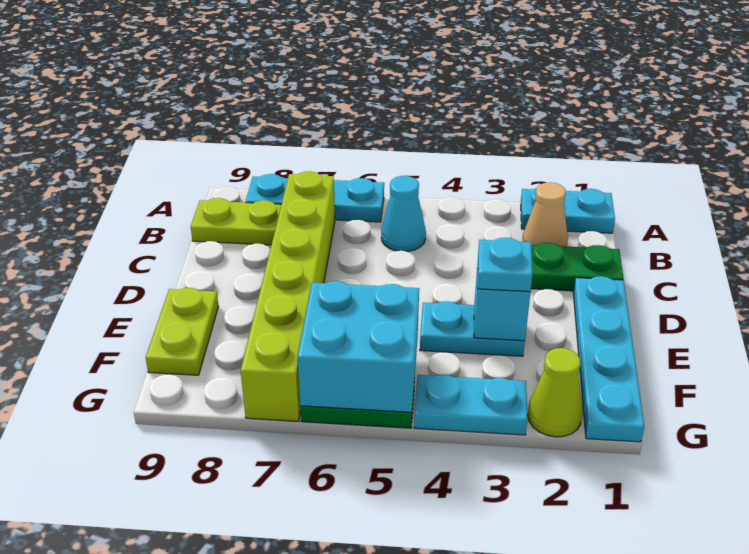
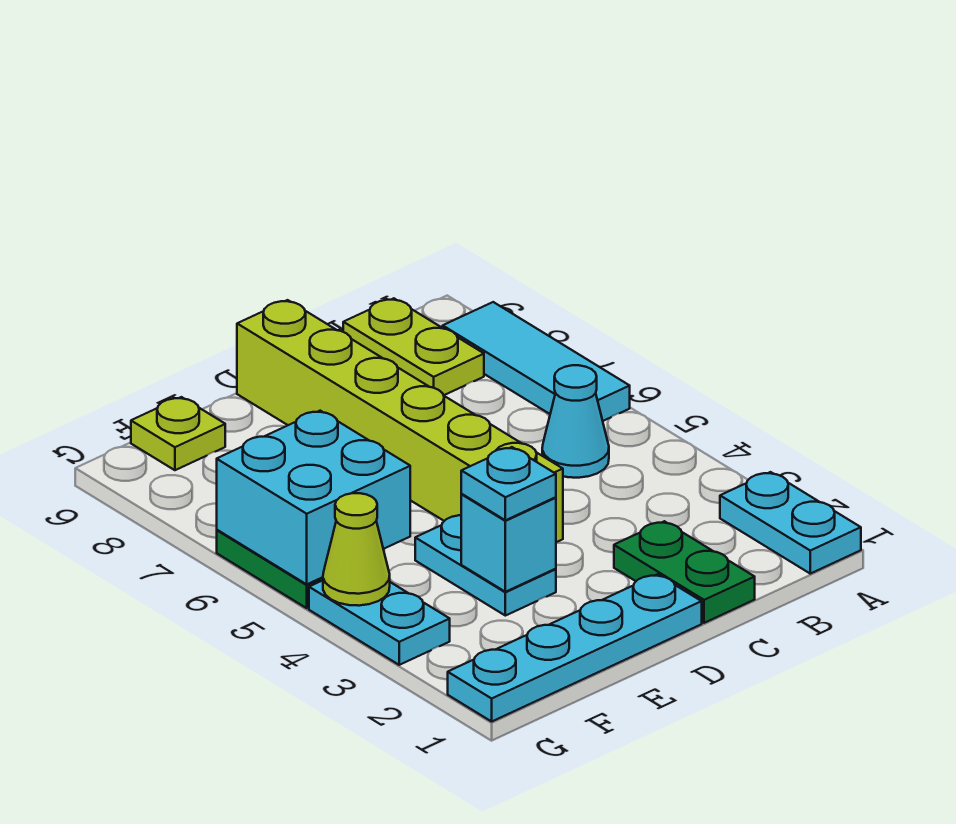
cyan 1x3 plate [246,174,384,222] -> cyan 1x3 tile [443,302,630,421]
tan 1x1 cone [522,182,568,247] -> none
lime 1x6 brick [241,171,335,421] -> lime 1x6 brick turned to [237,300,563,542]
lime 1x2 plate [146,288,219,375] -> lime 1x1 plate [131,397,225,470]
lime 1x1 cone [528,348,583,437] -> lime 1x1 cone moved to [323,493,390,606]

